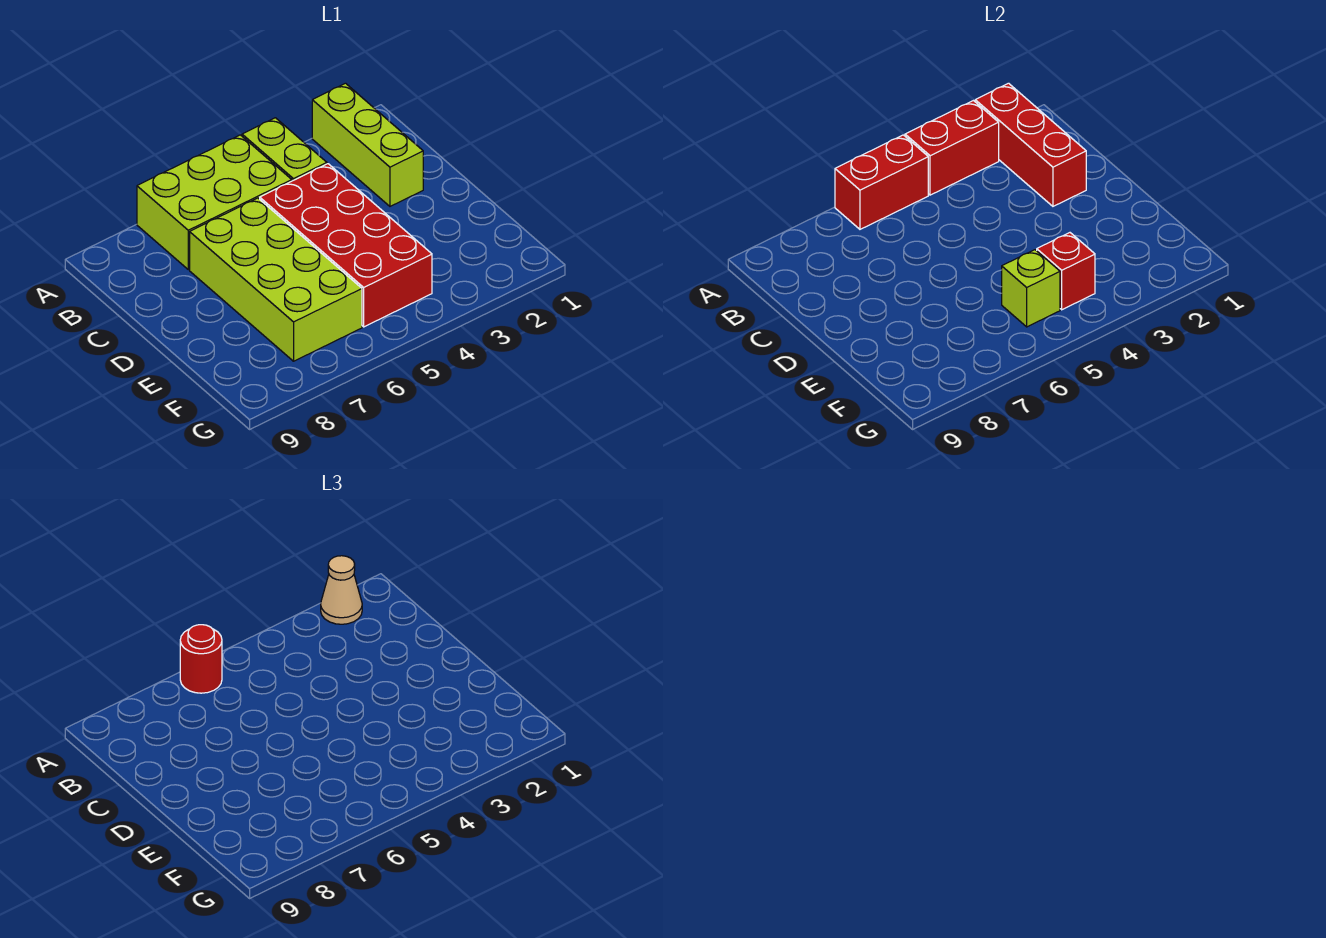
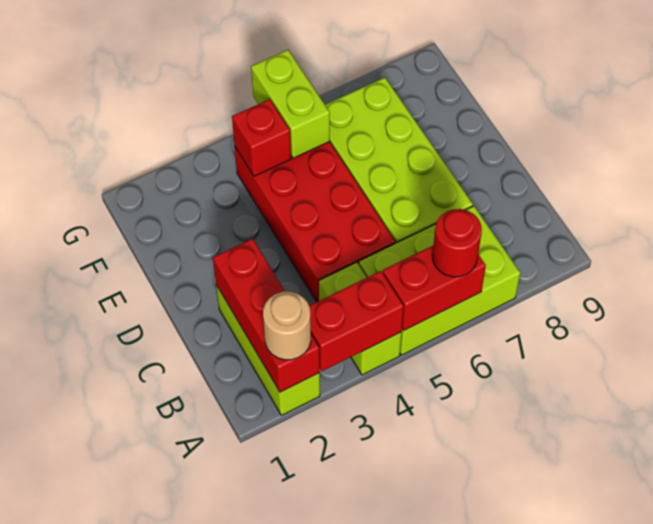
tan 1x1 cone [321,556,362,624] -> tan 1x1 round brick [263,292,311,360]
lime 1x1 brick [1002,250,1060,327] -> lime 1x2 brick [251,50,330,158]

